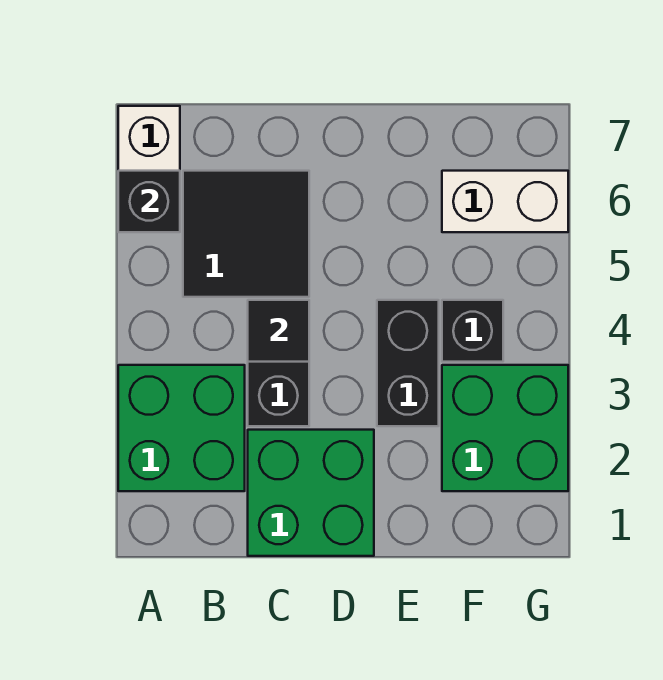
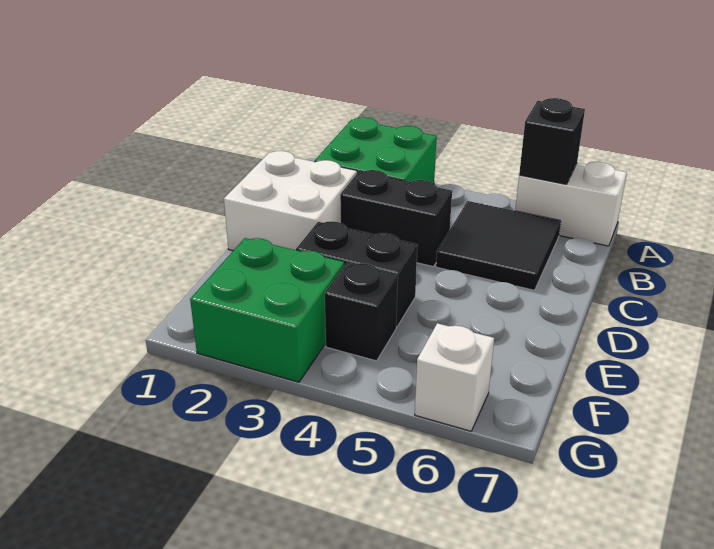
green 2x2 brick [248,430,374,556] -> white 2x2 brick [224,151,357,251]
black 1x1 tile [248,300,309,362] -> none
white 1x2 brick [442,171,568,232] -> white 1x1 brick [415,323,494,431]

